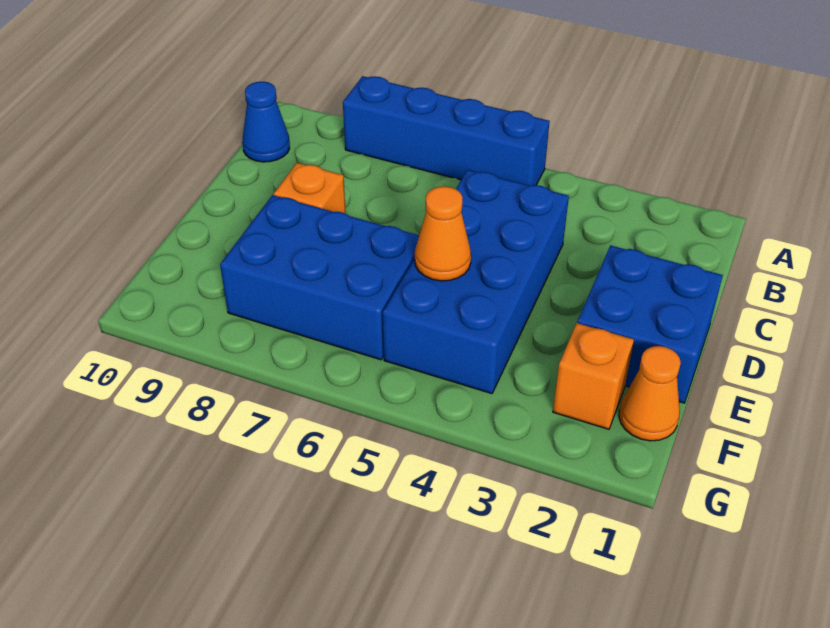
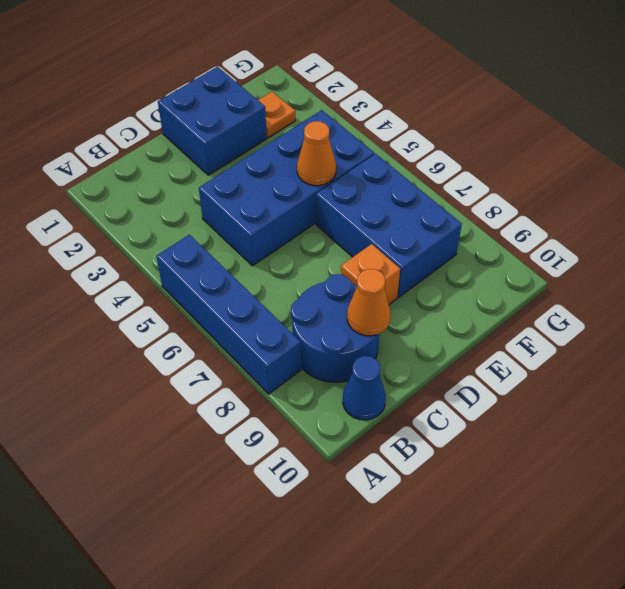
none -> blue 2x2 round brick [291,274,379,382]
orange 1x1 cone [619,346,681,441] -> orange 1x1 cone moved to [347,269,390,336]
orange 1x1 brick [553,323,634,429] -> orange 1x1 plate [258,92,295,138]

